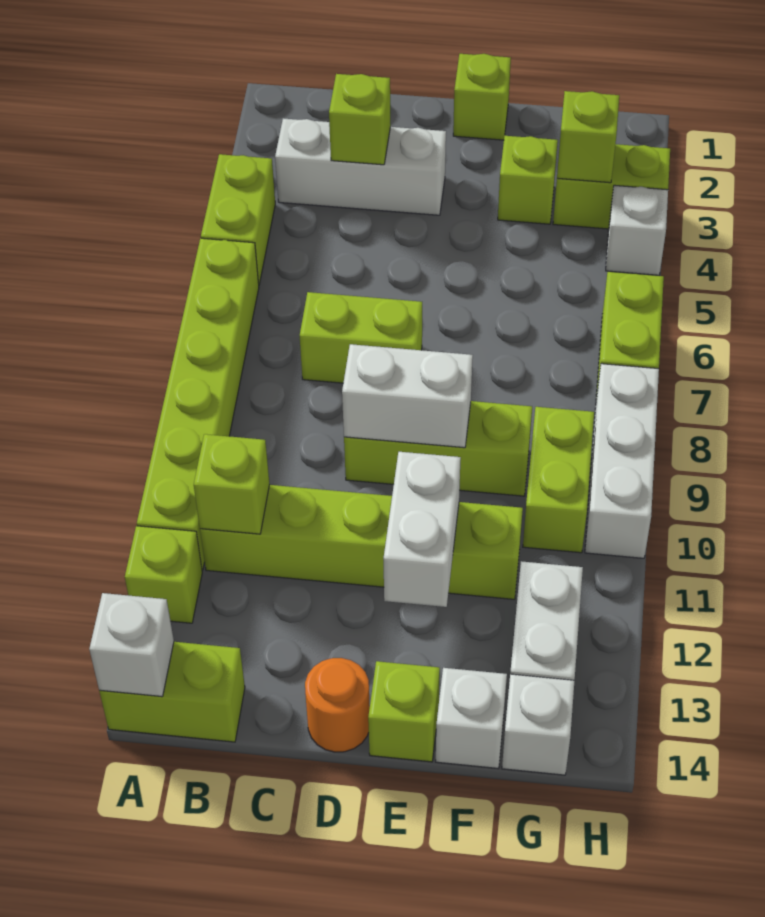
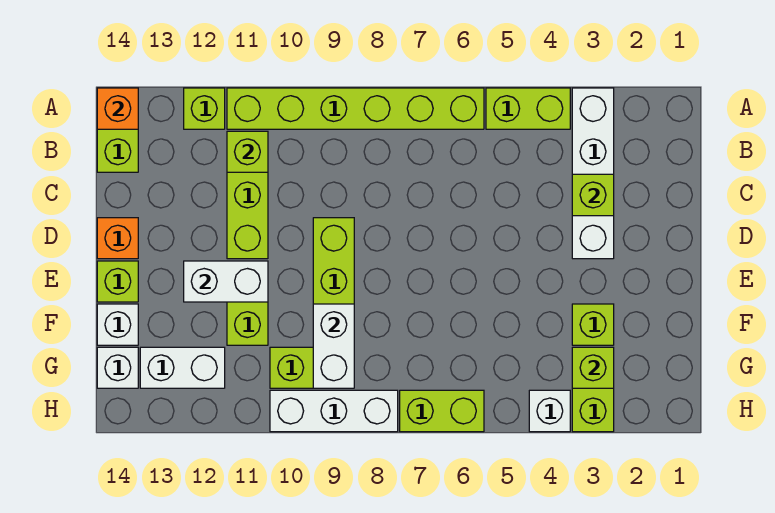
white 1x1 brick [89,593,174,697] -> orange 1x1 brick [97,88,138,129]
white 1x3 brick [275,118,446,215] -> white 1x4 brick [572,88,614,259]
lime 1x2 brick [300,292,422,383] -> none
white 1x2 brick [342,344,473,448] -> white 1x2 brick moved to [313,304,354,388]
orange 1x1 round brick [305,658,370,752] -> orange 1x1 brick [97,218,138,259]
lime 1x1 brick [453,54,511,140] -> none

